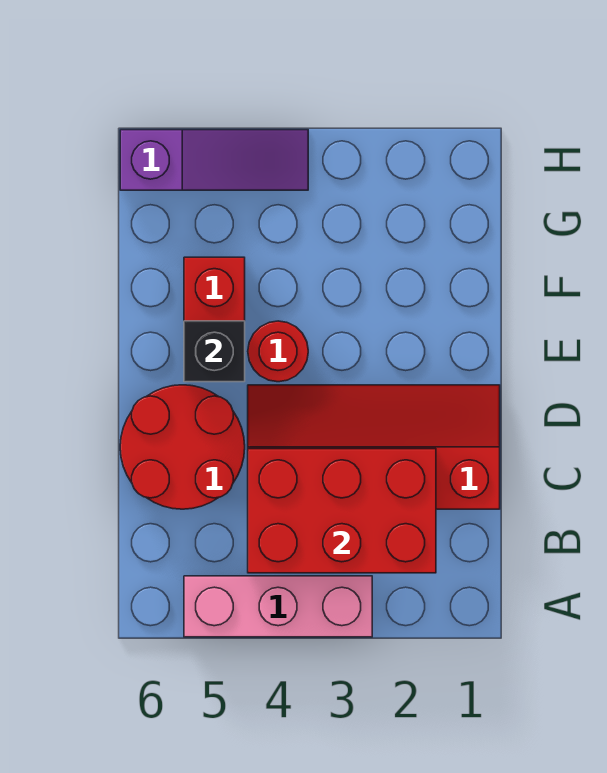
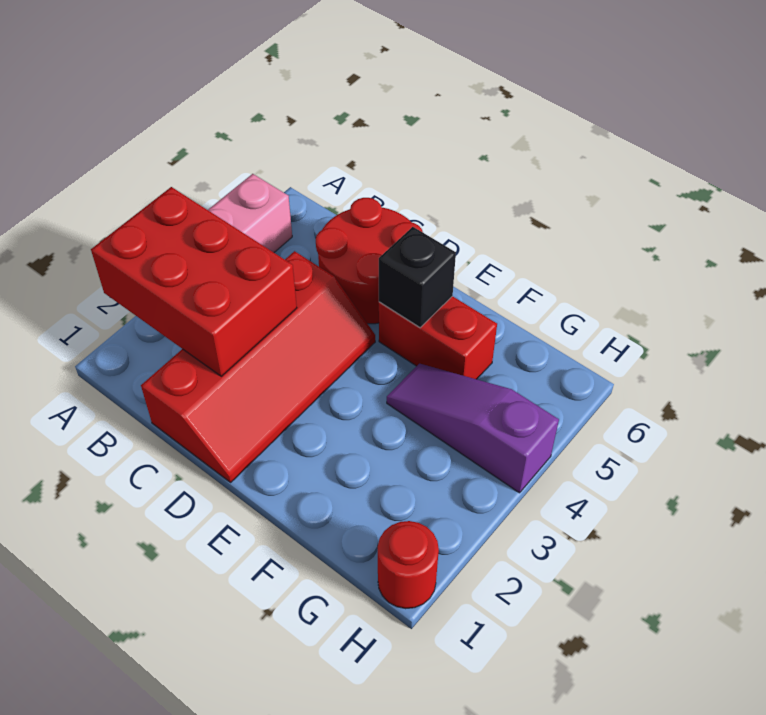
red 2x3 brick [248,449,436,573] -> red 2x3 brick turned to [91,187,297,376]
red 1x1 round brick [248,321,308,382] -> red 1x1 round brick moved to [378,521,439,609]
purple 1x3 slope [120,130,308,190] -> purple 1x3 slope turned to [387,364,559,493]

